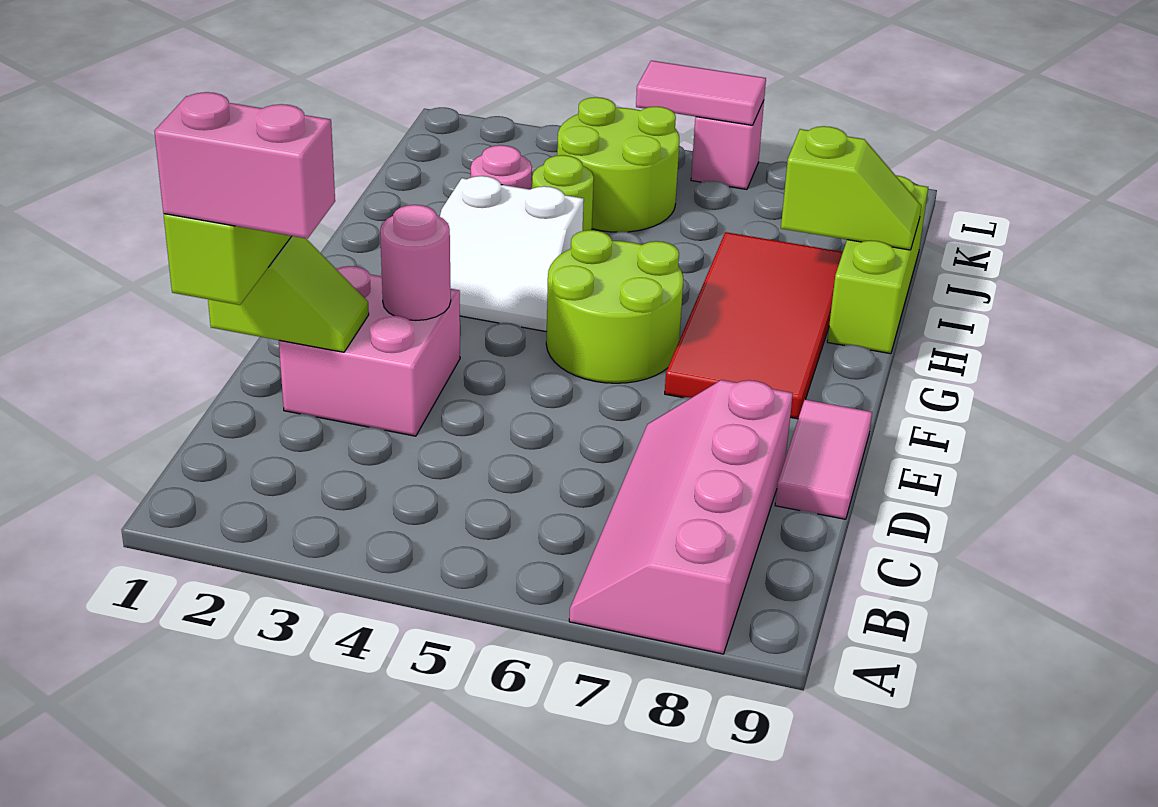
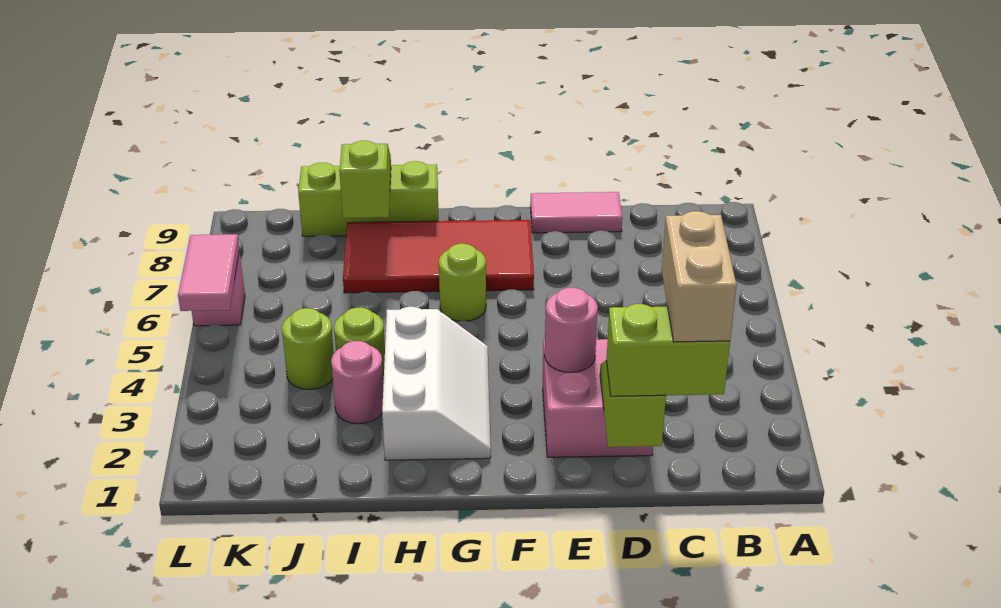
pink 2x4 slope [569,380,793,654] -> none
pink 1x2 brick [154,92,335,239] -> tan 1x2 brick [662,211,736,342]
lime 2x2 round brick [546,230,683,383] -> lime 1x1 round brick [439,244,486,321]
white 2x2 slope [440,176,584,331] -> white 2x3 slope [382,307,491,460]
lime 2x2 round brick [557,97,679,232] -> lime 1x1 round brick [282,308,334,389]

